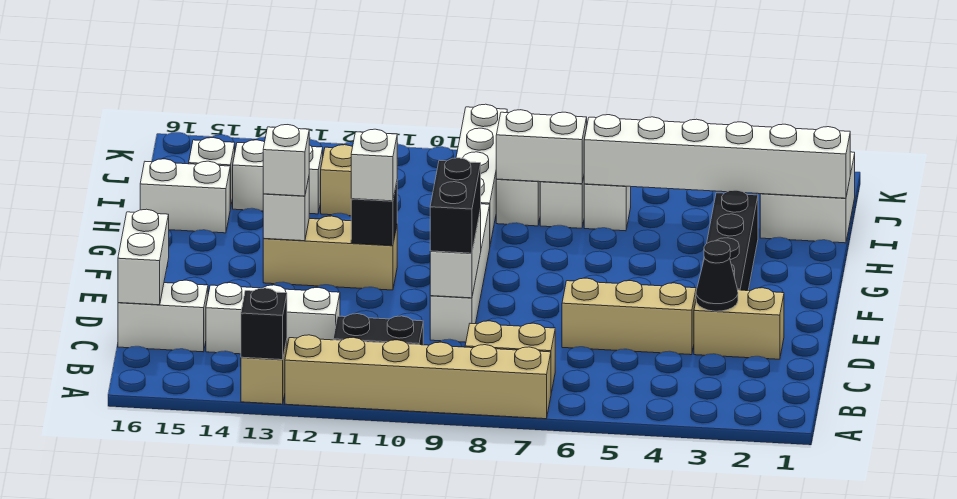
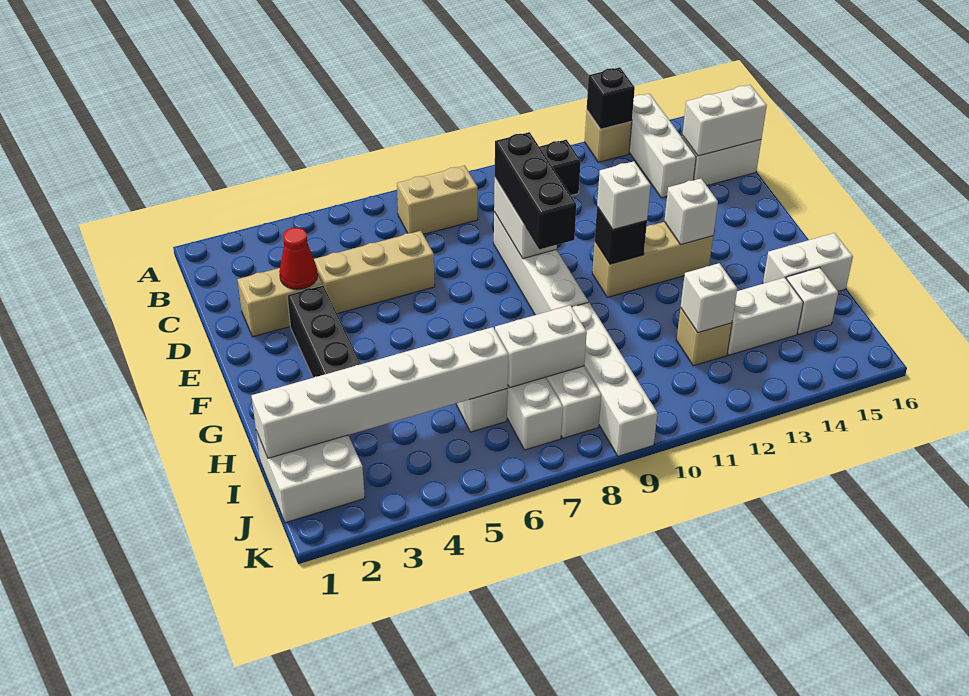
tan 1x6 brick [285,335,551,419] -> none
white 1x3 brick [206,283,340,354] -> white 1x3 brick turned to [629,94,696,198]
white 1x2 brick [118,209,169,305] -> white 1x2 brick turned to [682,85,767,156]
black 1x1 cone [696,241,738,311] -> red 1x1 cone [279,227,318,289]
black 1x2 brick [430,158,481,253] -> black 1x3 brick [495,132,576,250]
white 1x1 brick [263,125,309,196] -> white 1x1 brick moved to [681,263,737,333]

